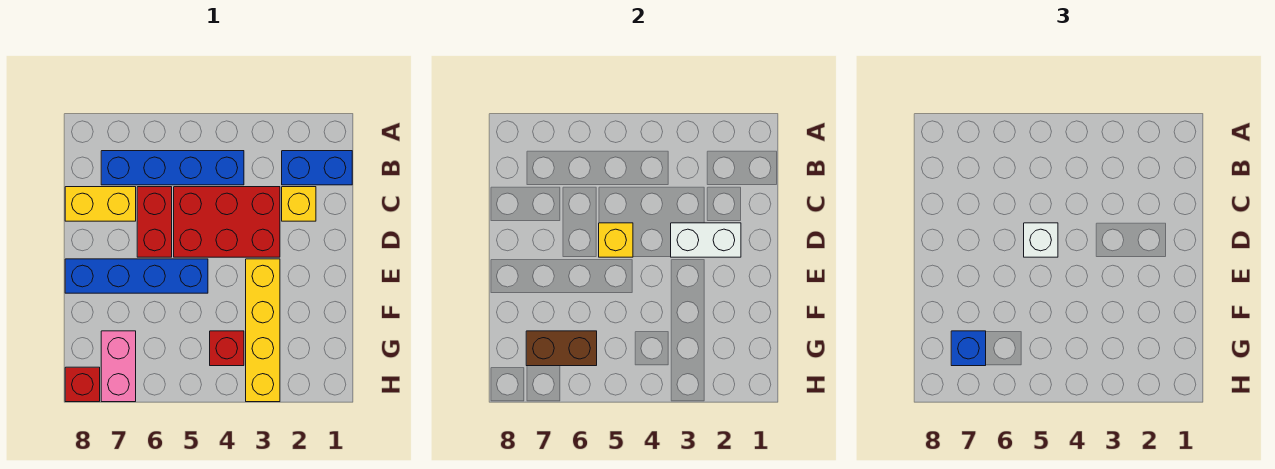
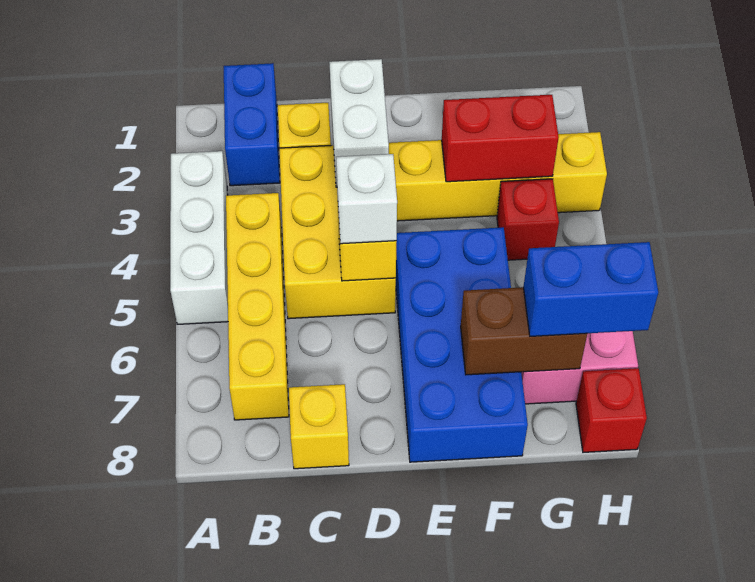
none -> white 1x3 brick [170,151,228,324]
blue 1x4 brick [101,151,244,185] -> yellow 1x4 brick [226,193,289,420]
red 2x3 brick [174,187,280,257] -> yellow 2x3 brick [279,145,396,319]
red 1x2 brick [137,187,172,257] -> red 1x2 brick moved to [442,95,559,182]
yellow 1x2 brick [65,187,136,221] -> yellow 1x1 brick [289,384,349,469]
blue 1x4 brick [65,259,208,293] -> blue 2x4 brick [396,227,528,462]
brown 1x2 brick [526,331,597,366] -> brown 1x2 brick turned to [461,287,587,375]
blue 1x1 brick [951,331,986,366] -> blue 1x2 brick [524,242,658,336]

